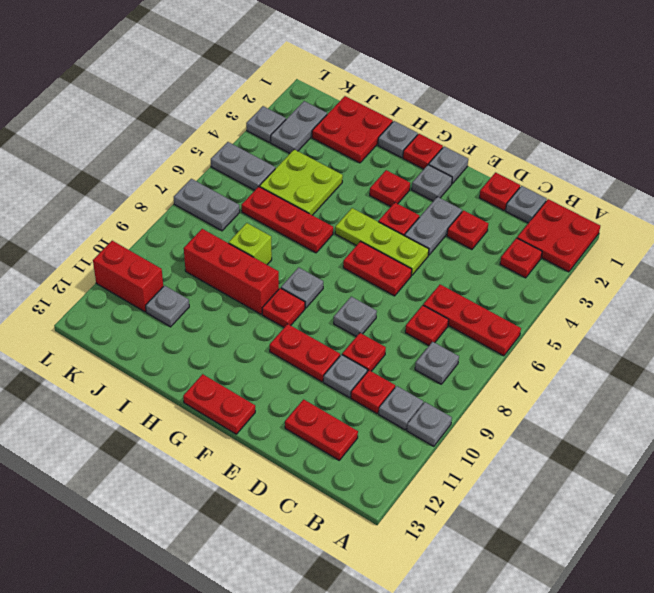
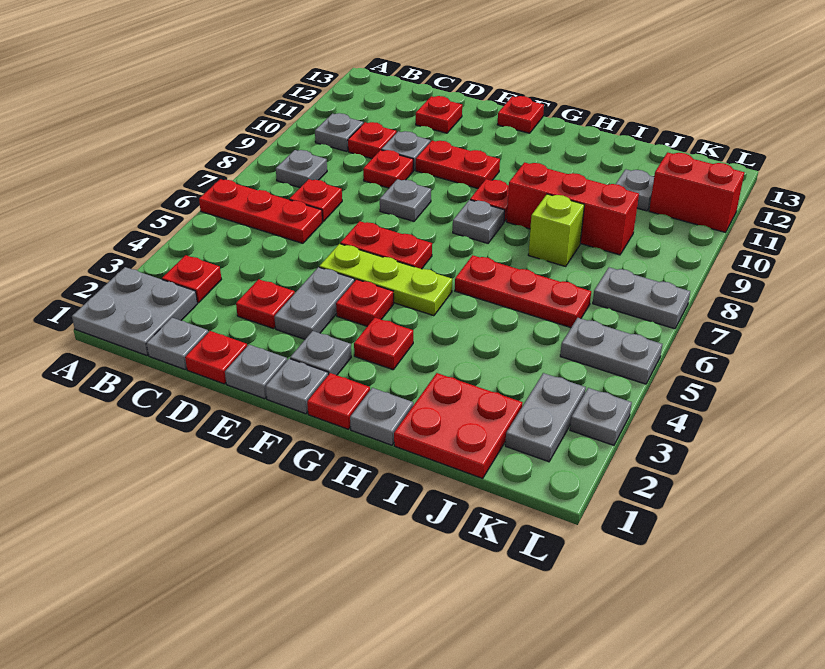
red 2x2 plate [517,199,600,272] -> grey 2x2 plate [72,267,197,356]
grey 1x1 plate [407,402,452,446] -> grey 1x1 plate moved to [225,345,287,399]
red 1x2 plate [285,399,358,460] -> red 1x1 plate [416,96,462,133]
red 1x2 plate [183,374,255,434] -> red 1x1 plate [497,96,544,133]
lime 2x2 plate [260,149,343,215] -> none

